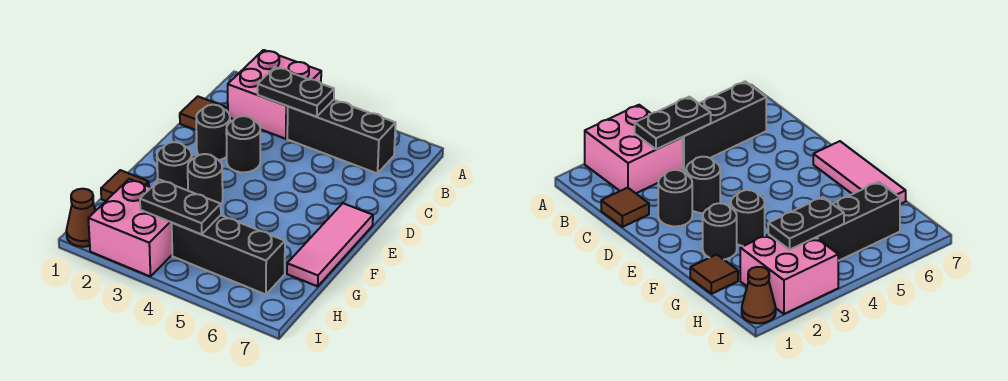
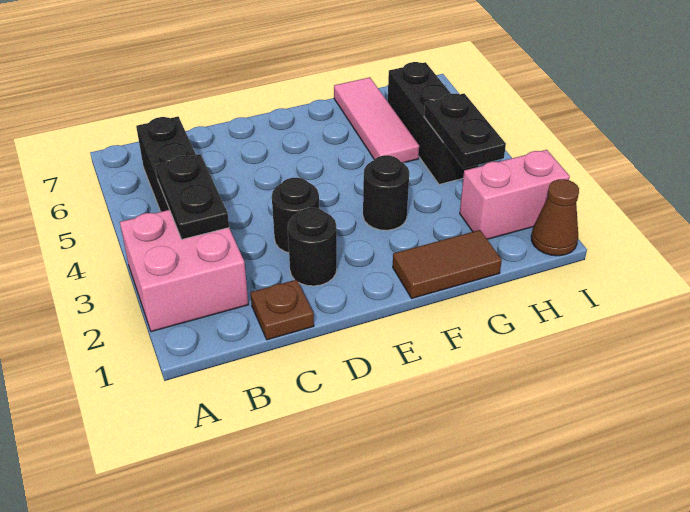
brown 1x1 tile [180,96,226,130] -> brown 1x1 plate [250,280,314,340]
pink 1x3 tile [287,203,373,286] -> pink 1x3 tile turned to [334,77,419,163]
black 1x1 round brick [157,142,192,191] -> none
brown 1x1 tile [101,170,149,201] -> brown 1x2 tile [393,230,502,298]
pink 2x2 brick [88,179,172,277] -> pink 1x2 brick [460,150,570,239]

